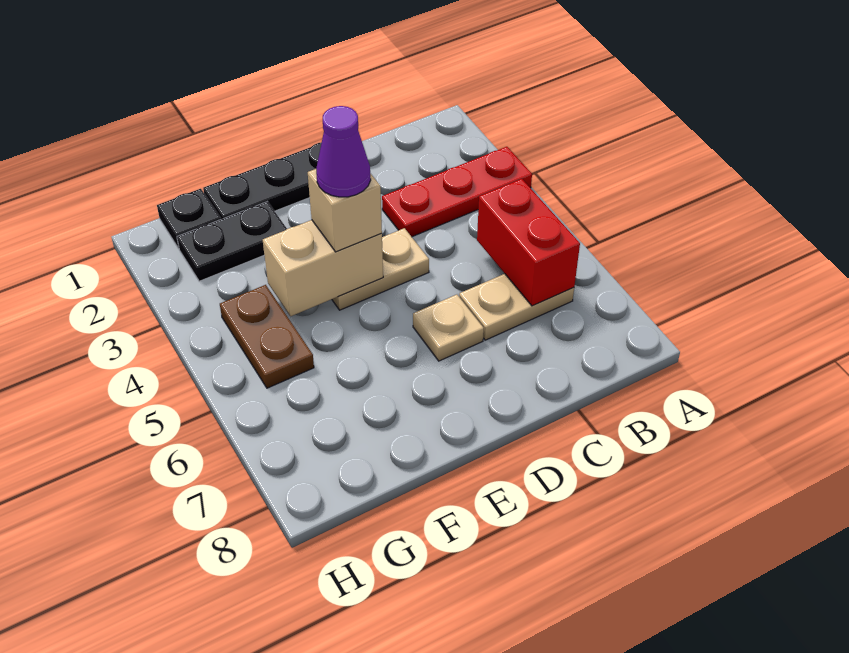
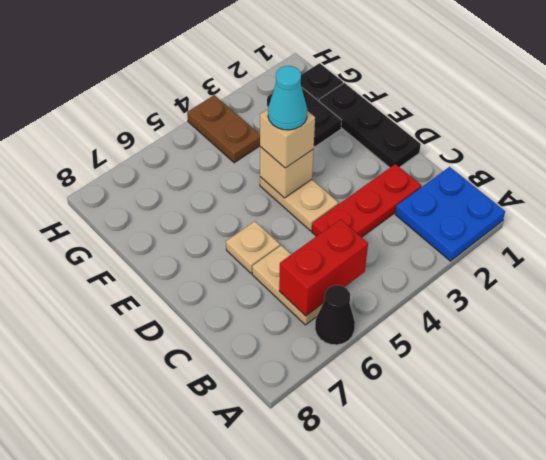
none -> blue 2x2 plate [395,167,505,261]
red 1x3 plate [382,147,532,237] -> red 1x3 plate turned to [312,164,421,237]
none -> black 1x1 cone [315,285,355,345]
tan 1x2 brick [263,220,383,316] -> tan 1x1 brick [260,147,313,198]
purple 1x1 cone [316,106,371,197] -> cyan 1x1 cone [268,66,307,130]
brown 1x2 plate [220,285,314,388] -> brown 1x2 plate turned to [187,95,260,163]

